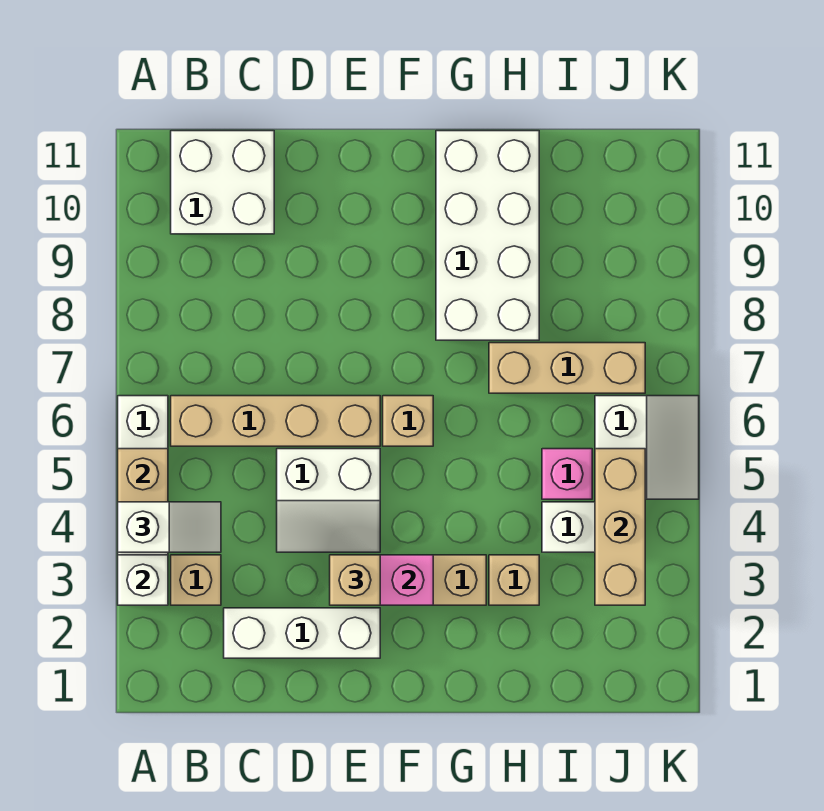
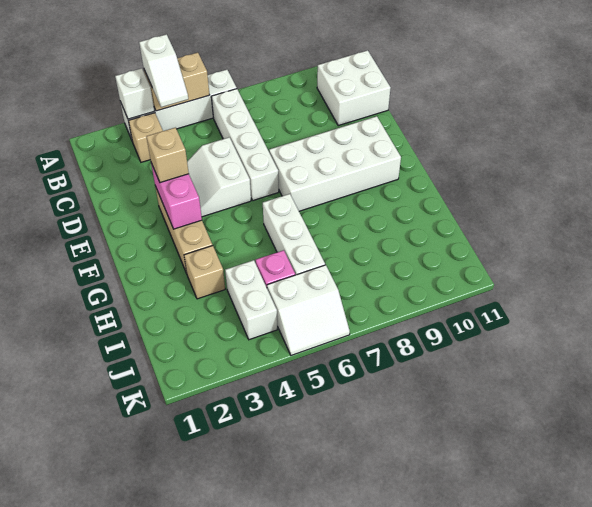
tan 1x4 brick [171,396,380,446] -> white 1x4 brick [211,89,279,201]
white 1x3 brick [224,608,380,658] -> white 1x3 brick moved to [262,194,325,275]
tan 1x1 brick [383,396,433,446] -> none
white 2x4 brick [436,131,539,340] -> white 2x4 brick moved to [269,116,401,211]
tan 1x3 brick [489,343,645,393] -> none
tan 1x3 brick [595,449,645,605] -> none

